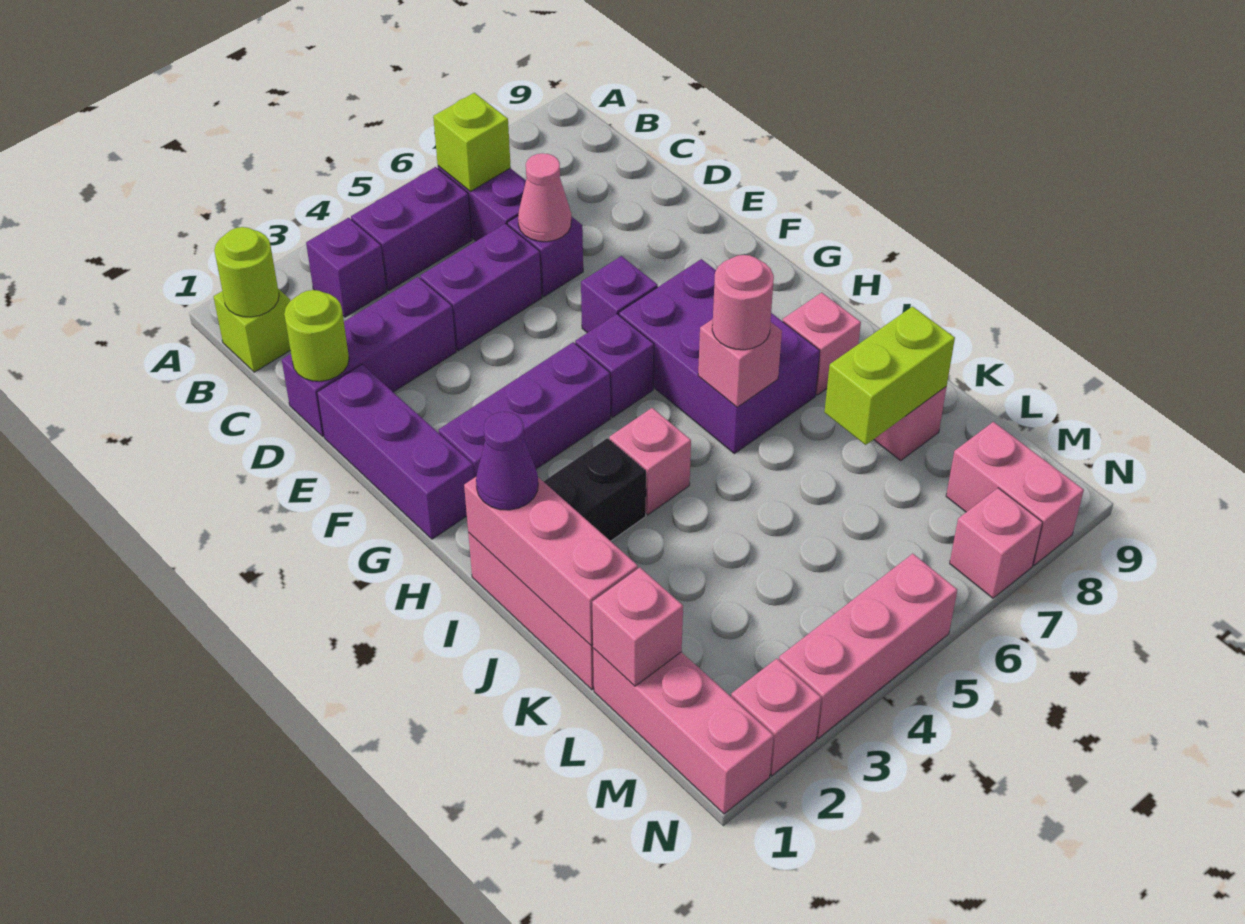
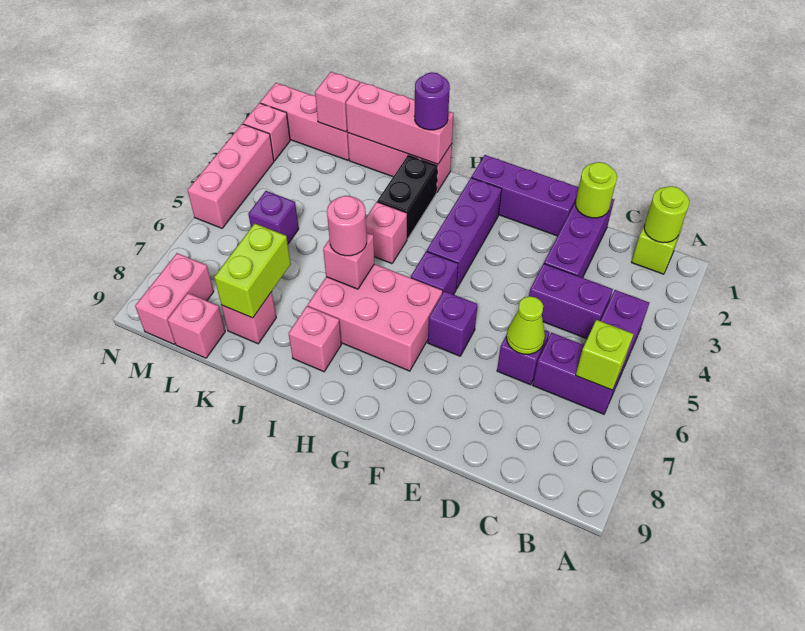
purple 1x1 brick [306,218,387,317] -> purple 1x1 brick moved to [248,191,299,244]
purple 1x2 brick [420,224,542,351] -> purple 1x2 brick turned to [529,264,613,339]
pink 1x1 cone [518,153,571,242] -> lime 1x1 cone [507,296,545,354]
purple 2x3 brick [619,259,820,454] -> pink 2x3 brick [308,264,442,371]
purple 1x1 cone [476,412,538,510] -> purple 1x1 round brick [414,72,450,130]
pink 1x2 brick [946,422,1084,565] -> pink 1x2 brick turned to [135,253,214,344]
pink 1x1 brick [950,488,1043,598] -> pink 1x1 brick moved to [167,293,225,358]

